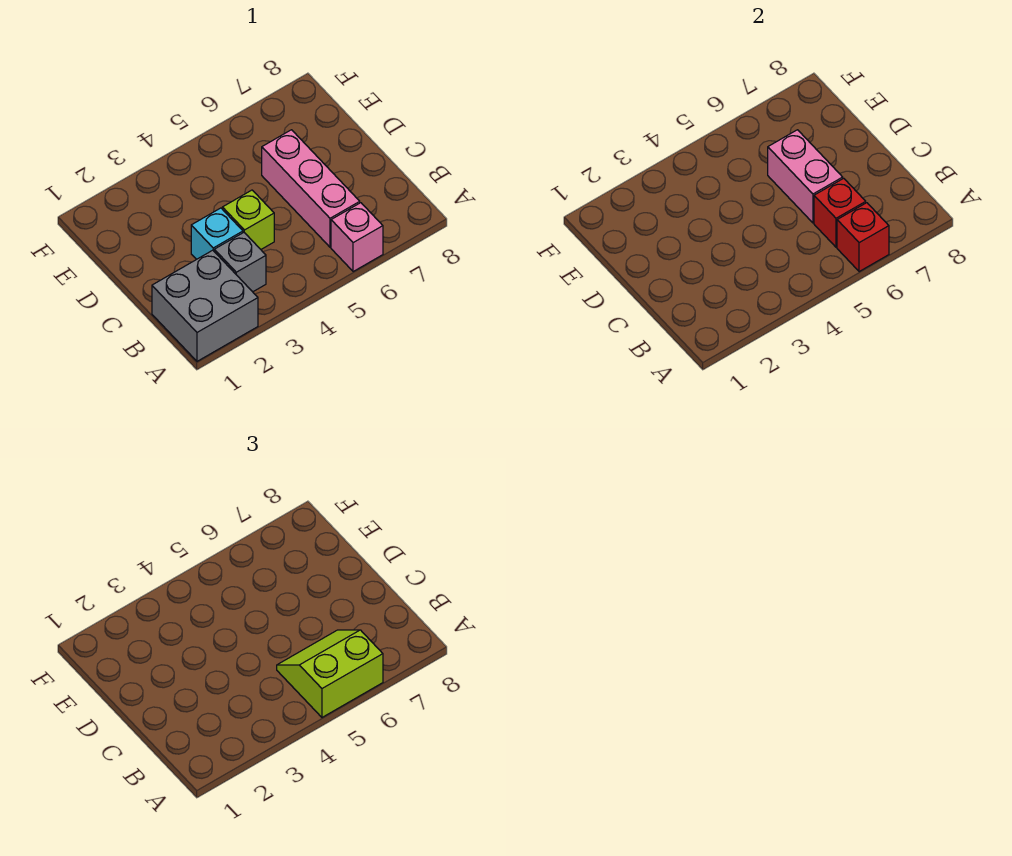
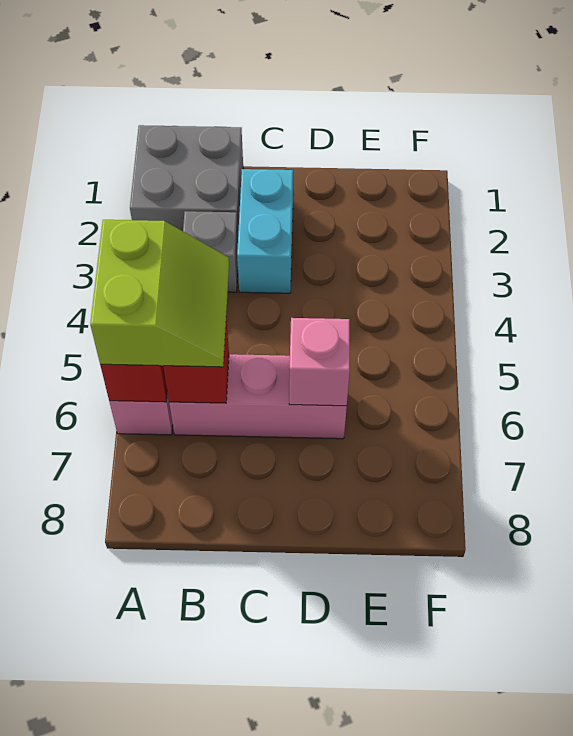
cyan 1x1 brick [191,208,243,260] -> cyan 1x2 brick [237,169,293,293]
lime 1x1 brick [222,190,274,249] -> none
pink 1x2 brick [768,130,843,223] -> pink 1x1 brick [289,318,350,406]

